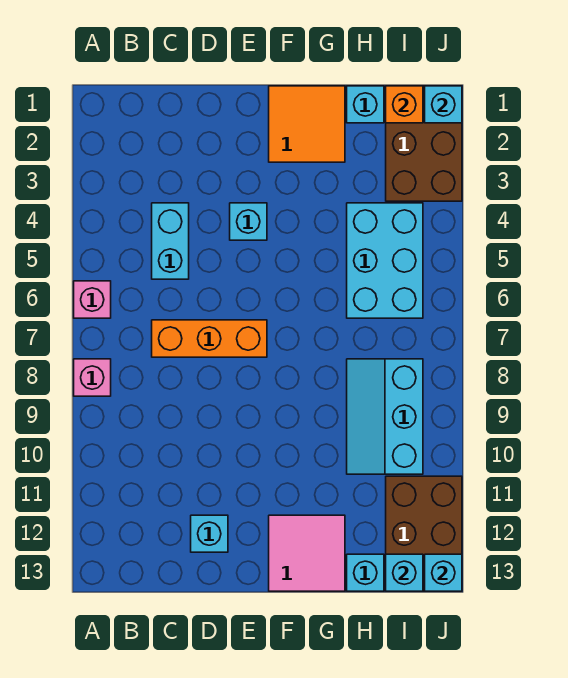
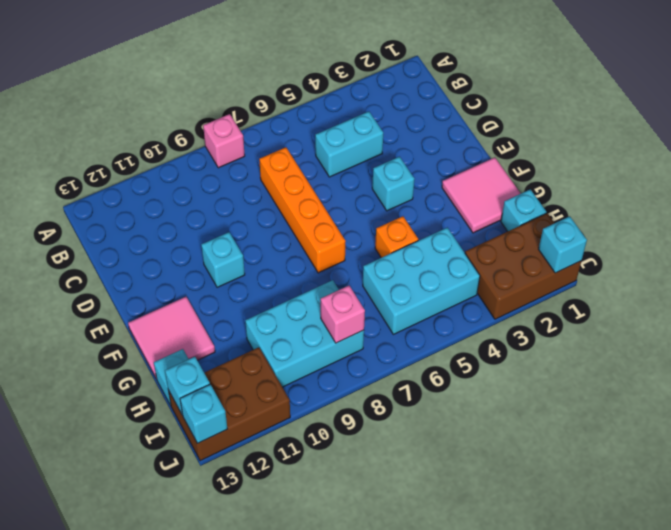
pink 1x1 brick [74,281,111,318] -> pink 1x1 brick moved to [321,286,365,343]
orange 1x3 brick [152,320,267,357] -> orange 1x4 brick [259,147,346,273]
cyan 1x1 brick [191,515,228,552] -> cyan 1x1 brick moved to [201,232,245,287]
orange 2x2 tile [269,86,345,162] -> pink 2x2 tile [442,157,521,233]
cyan 2x3 slope [347,359,423,474] -> cyan 2x3 brick [245,280,364,387]
orange 1x1 brick [386,86,423,123] -> orange 1x1 brick moved to [375,216,418,258]

